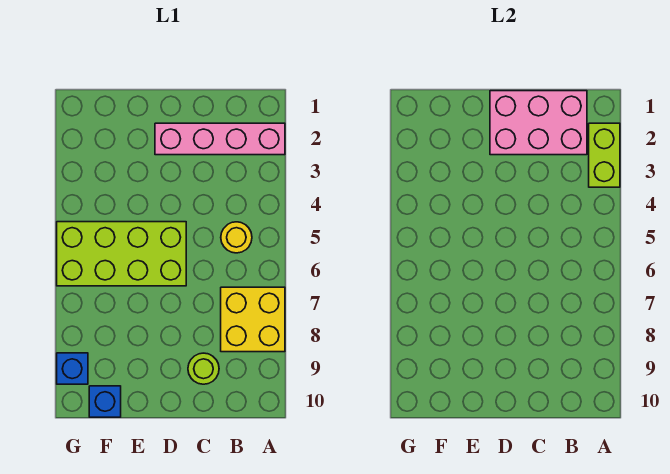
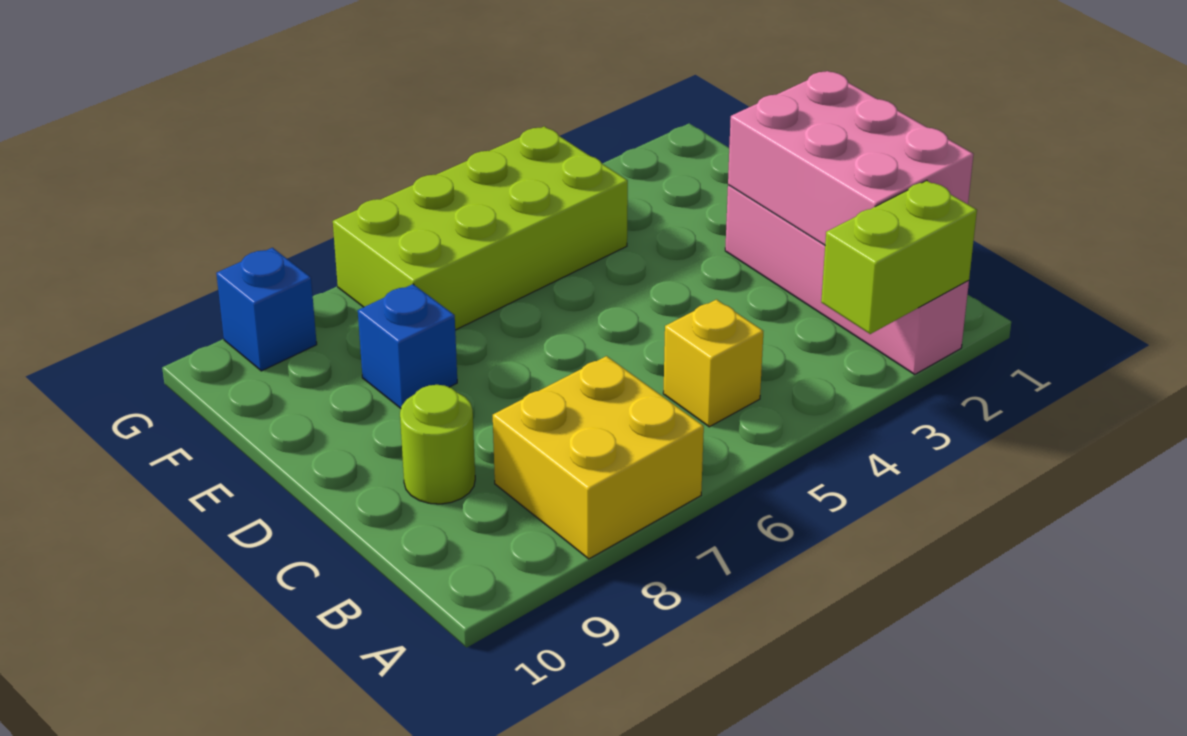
yellow 1x1 round brick [221,222,252,253] -> yellow 1x1 brick [663,300,763,427]
lime 2x4 brick [57,222,186,286] -> lime 2x4 brick turned to [333,126,628,330]
blue 1x1 brick [89,386,121,417] -> blue 1x1 brick moved to [358,284,457,408]

